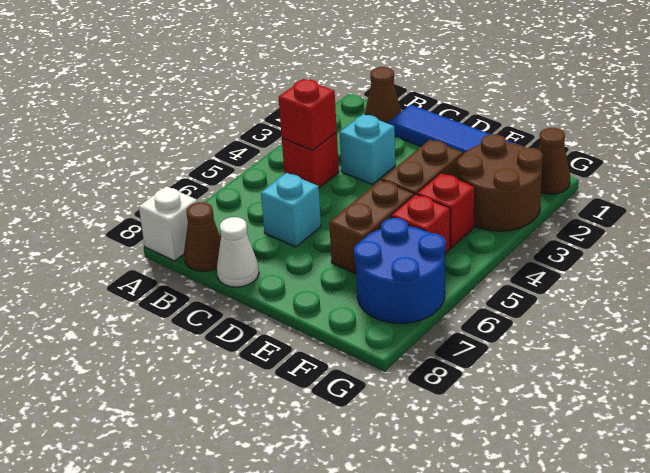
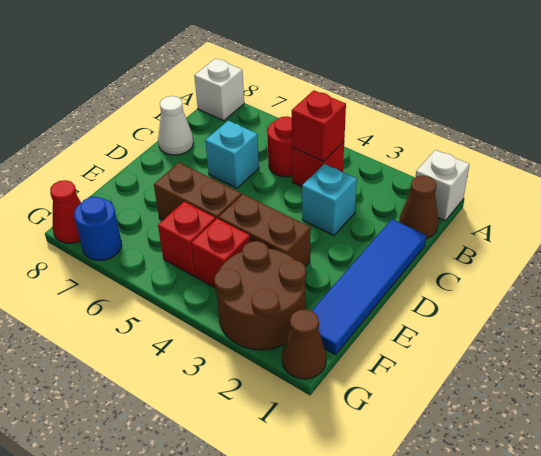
none -> white 1x1 brick [416,150,469,221]
none -> red 1x1 round brick [267,116,292,177]
brown 1x1 cone [184,202,221,271] -> none
blue 2x2 round brick [354,218,446,323] -> blue 1x1 round brick [74,197,122,261]
none -> red 1x1 cone [50,180,81,243]

